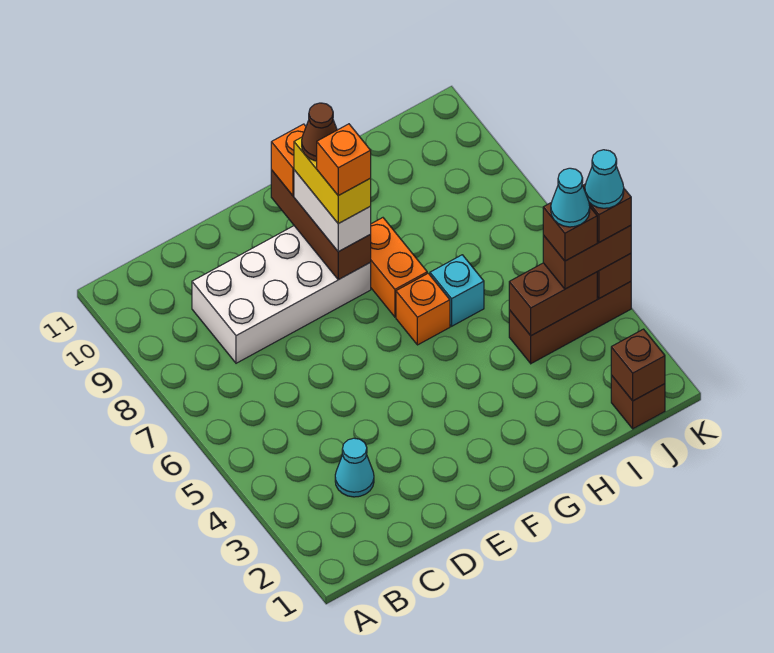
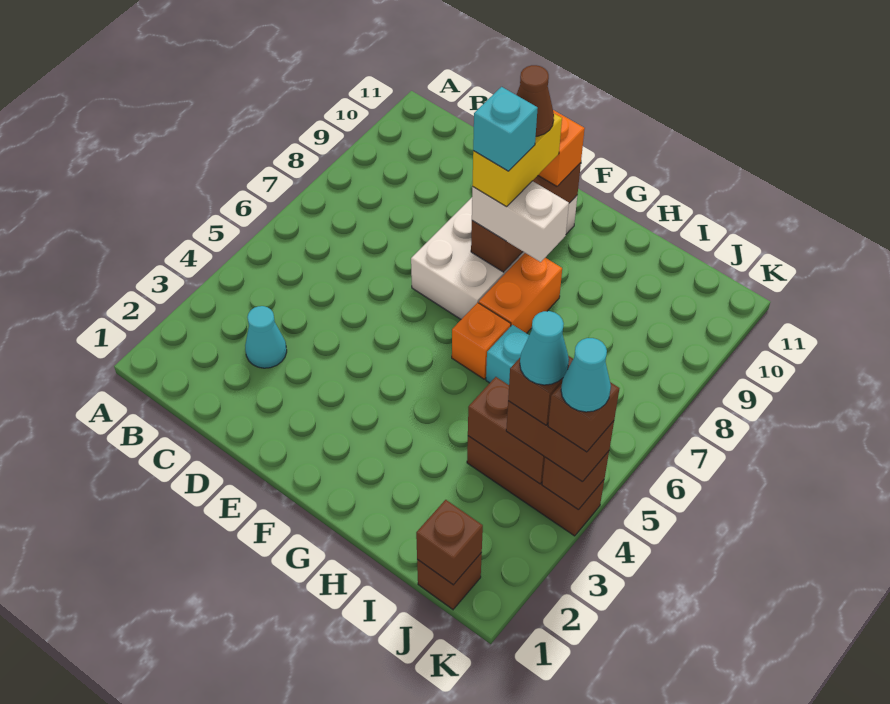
white 2x4 brick [192,226,371,363] -> white 2x4 brick turned to [411,196,577,319]
white 1x2 brick [294,170,371,252] -> white 1x2 brick turned to [472,181,569,262]
orange 1x1 brick [317,124,371,196] -> cyan 1x1 brick [473,87,538,171]

